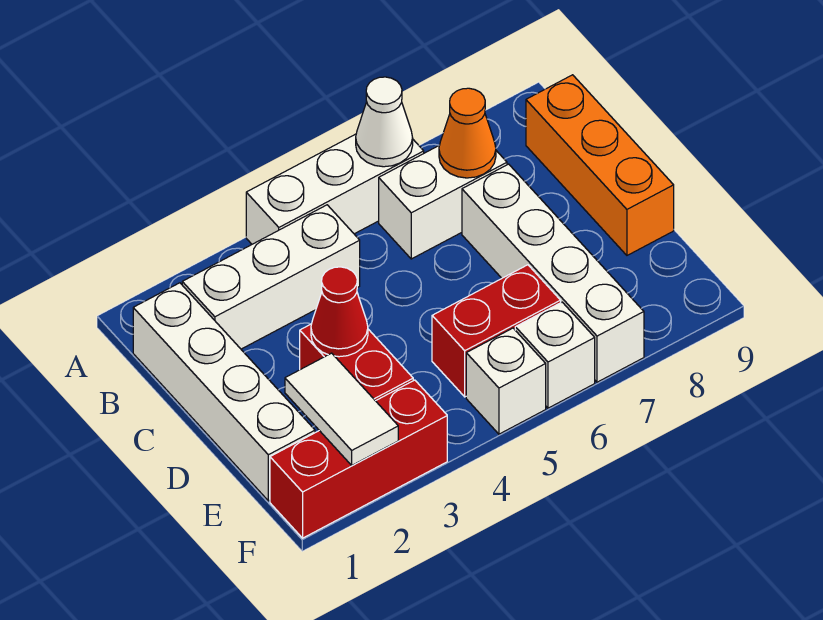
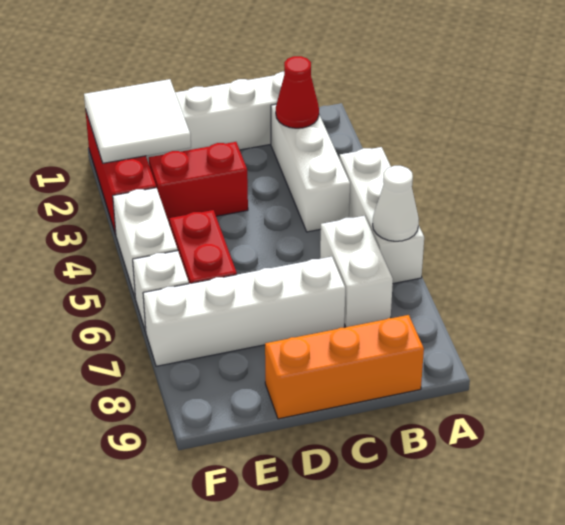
orange 1x1 cone [439,88,496,178] -> none
red 1x1 cone [311,267,368,357] -> red 1x1 cone moved to [276,56,319,128]
white 1x2 tile [285,353,398,465] -> white 2x2 tile [84,79,191,163]
white 1x1 brick [466,328,546,434] -> white 1x2 brick [113,188,178,296]

